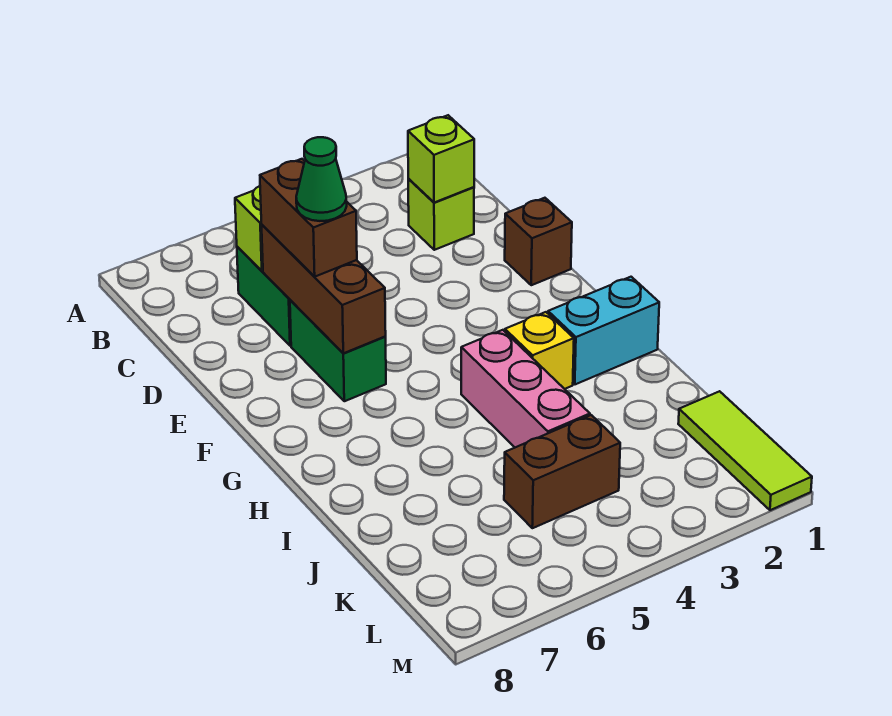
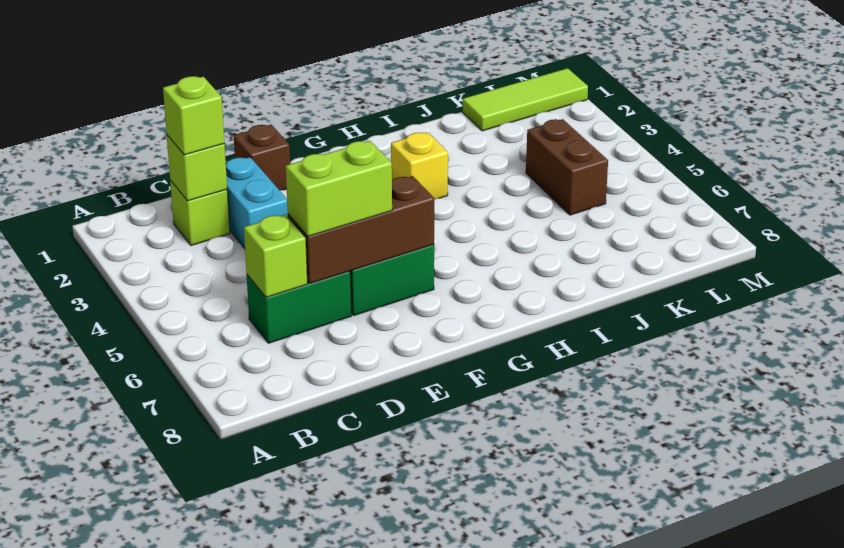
none -> lime 1x1 brick [163,76,224,155]
brown 1x2 brick [260,159,357,277] -> lime 1x2 brick [286,141,392,236]
green 1x1 cone [296,137,347,221] -> none
cyan 1x2 brick [548,277,659,384] -> cyan 1x2 brick moved to [226,157,288,248]
pink 1x3 brick [461,330,590,447] -> none

